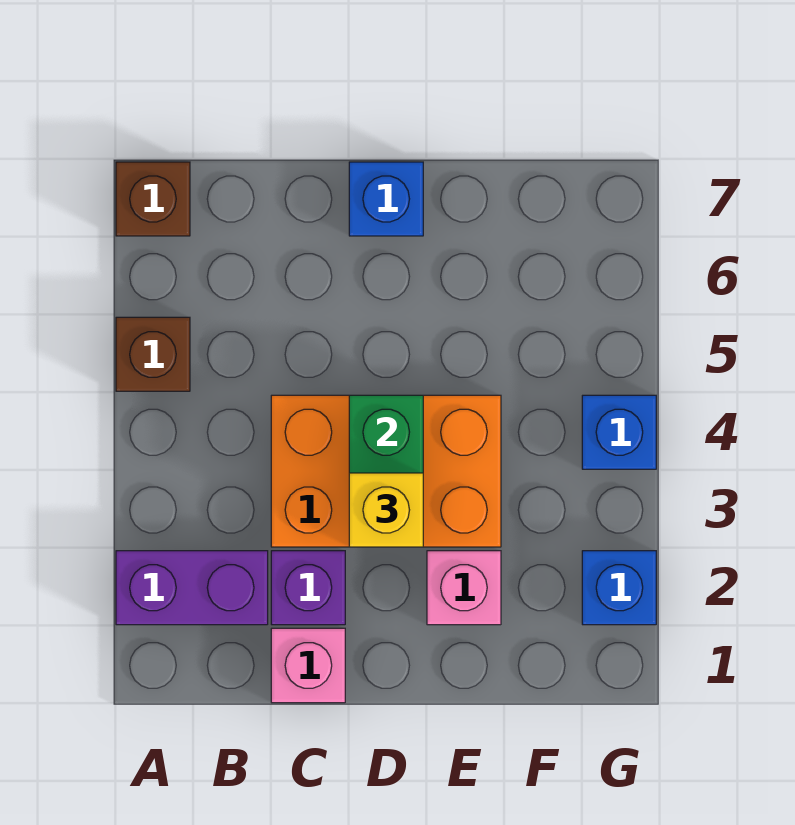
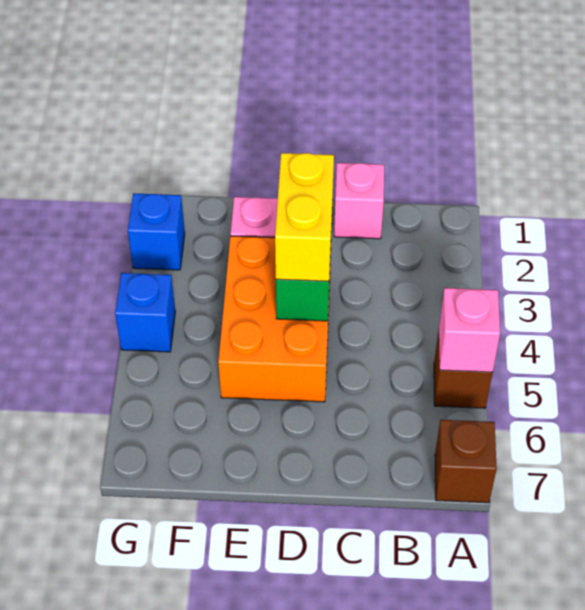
purple 1x2 brick [116,551,268,625] -> none
none -> pink 1x1 brick [439,288,500,372]
purple 1x1 brick [271,551,345,625] -> none
orange 2x3 brick [271,395,501,547] -> orange 2x3 brick turned to [218,236,331,402]
yellow 1x1 brick [349,473,423,547] -> yellow 1x2 brick [275,153,334,281]
blue 1x1 brick [349,162,423,236] -> none

